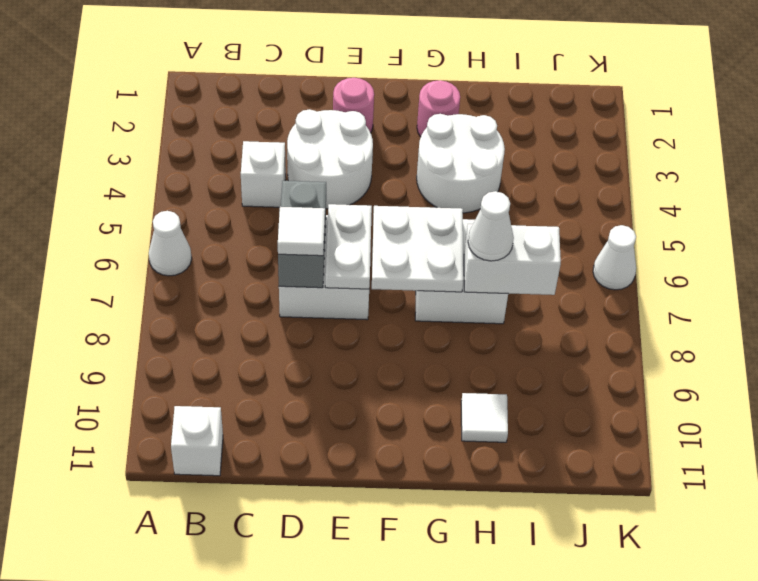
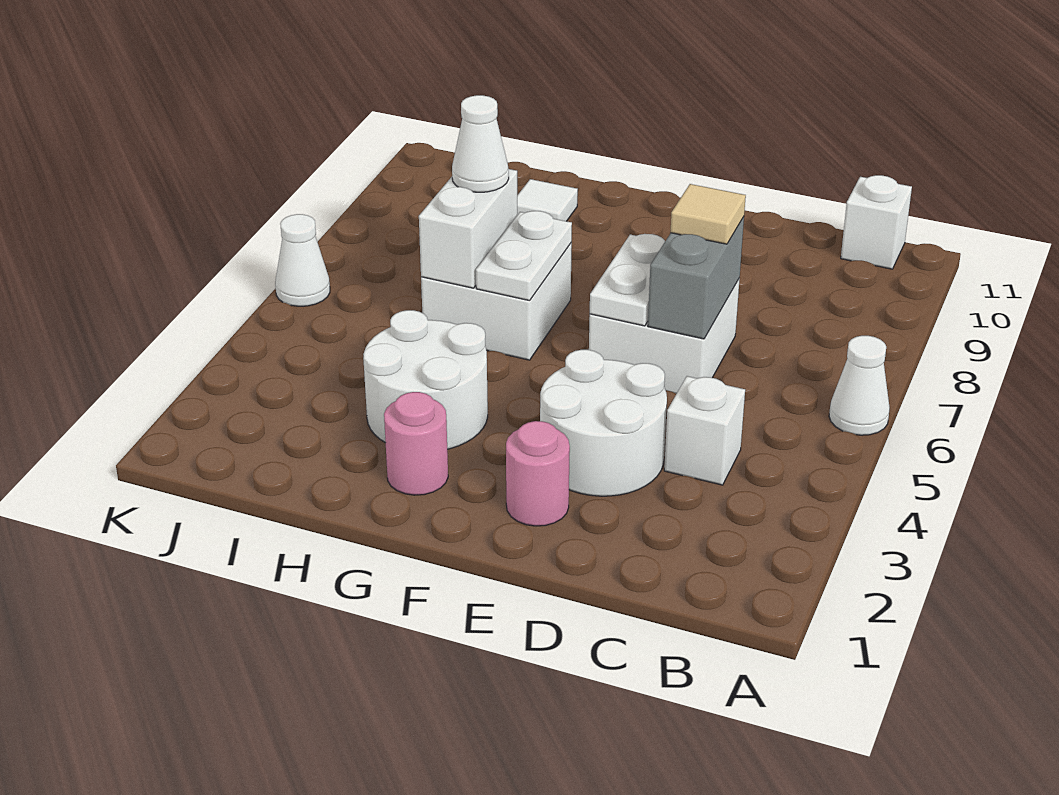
white 1x1 tile [278,207,325,256] -> tan 1x1 tile [670,184,746,244]
white 2x2 plate [372,206,463,292] -> white 1x2 plate [476,211,572,301]
white 1x2 brick [464,224,561,295] -> white 1x2 brick turned to [419,169,517,288]

